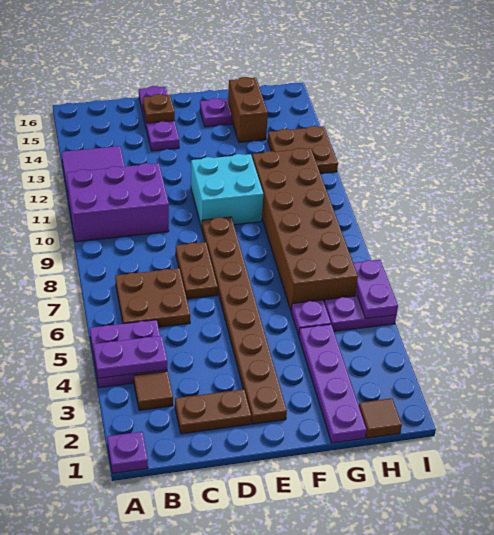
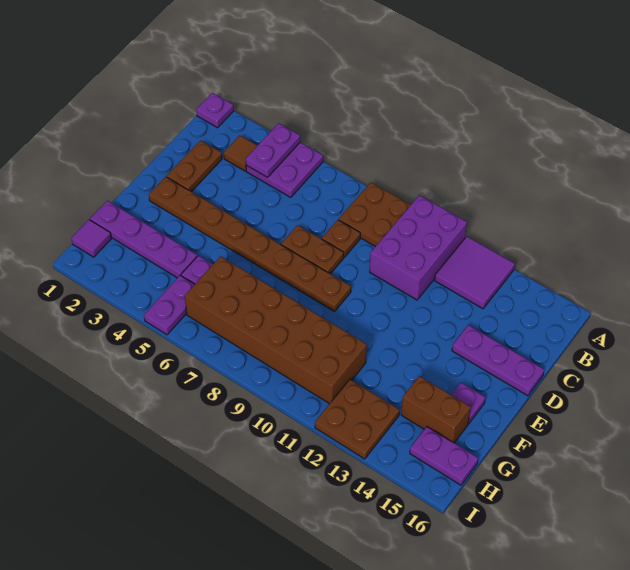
brown 2x2 plate [115,268,190,327] -> brown 2x2 plate moved to [339,182,410,247]
brown 1x1 plate [143,94,175,123] -> brown 1x1 plate moved to [322,220,360,257]
cyan 2x2 brick [191,154,263,228] -> none
brown 1x1 tile [359,398,402,438] -> purple 1x1 tile [71,220,111,257]
purple 1x2 plate [353,260,398,318] -> purple 1x2 plate moved to [410,427,478,485]

